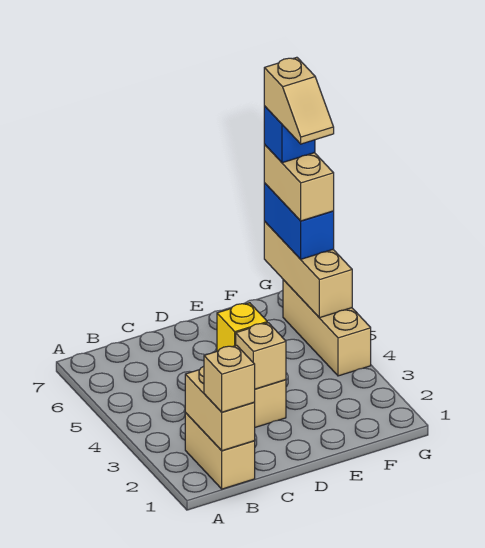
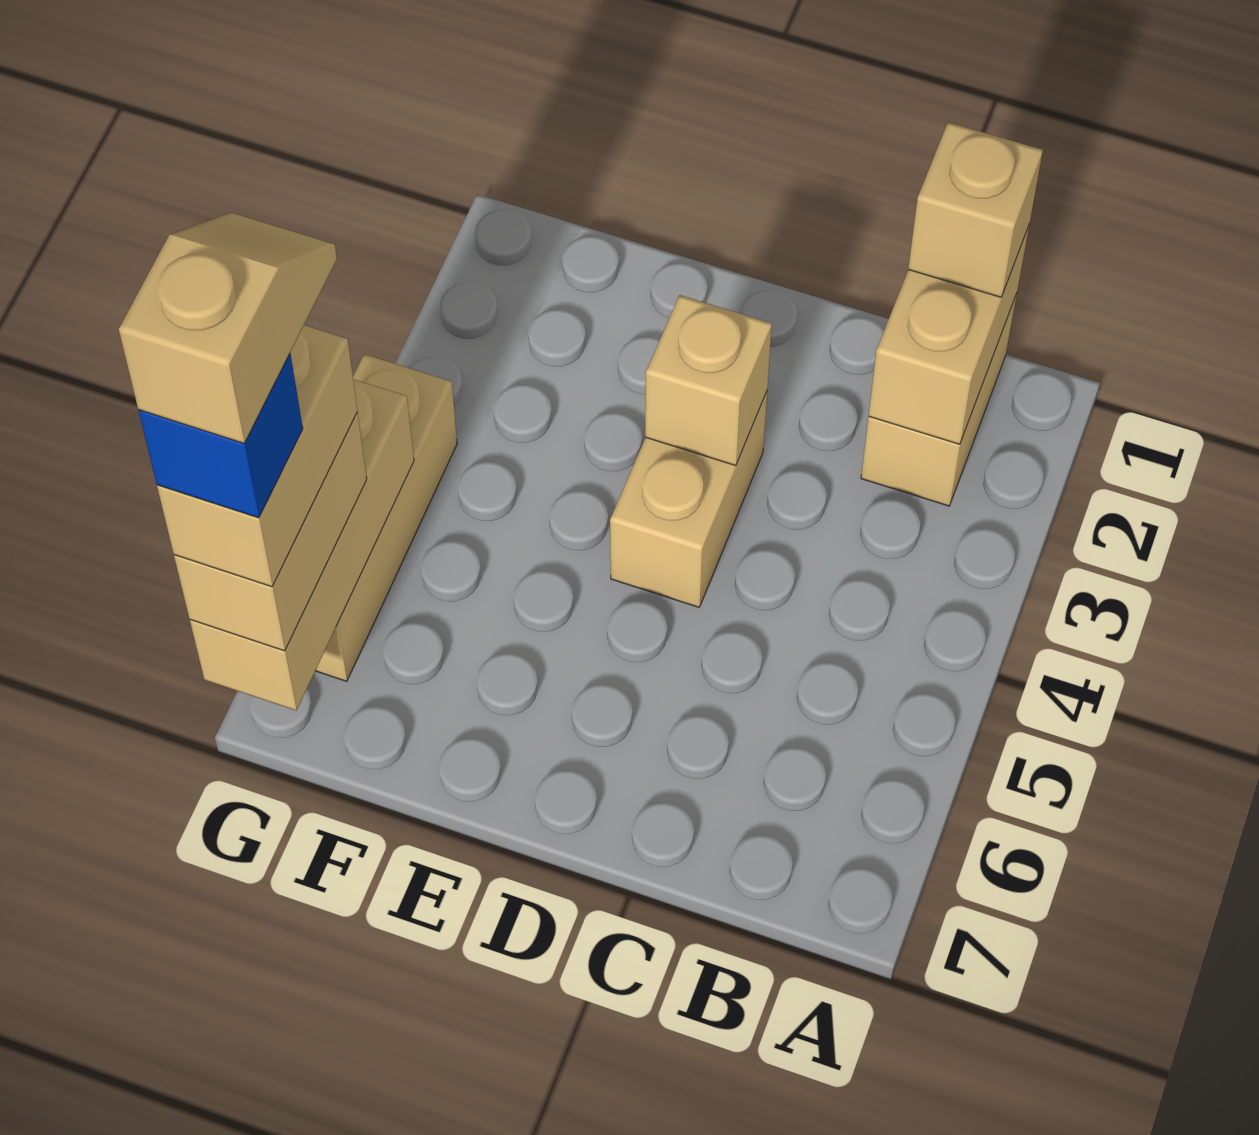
yellow 1x1 brick [217,303,267,351] -> none
blue 1x2 brick [264,183,334,259] -> tan 1x2 brick [174,412,367,651]

